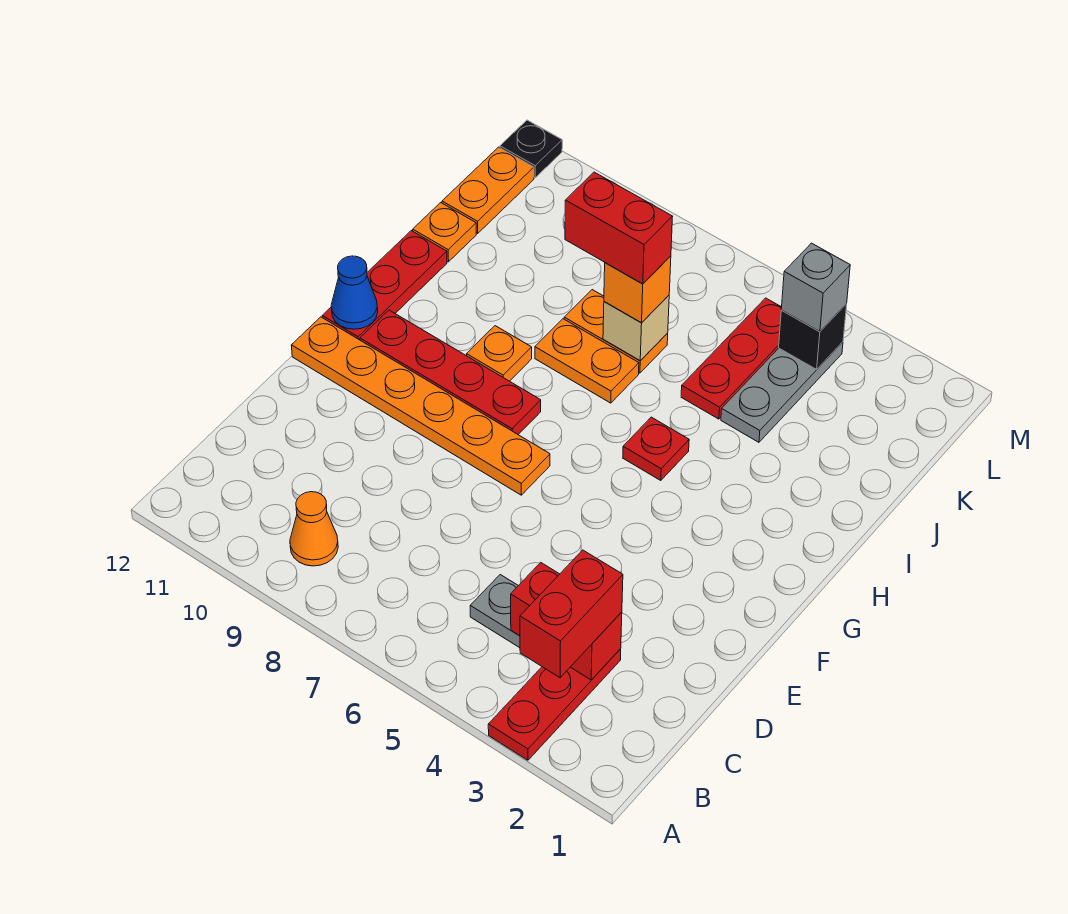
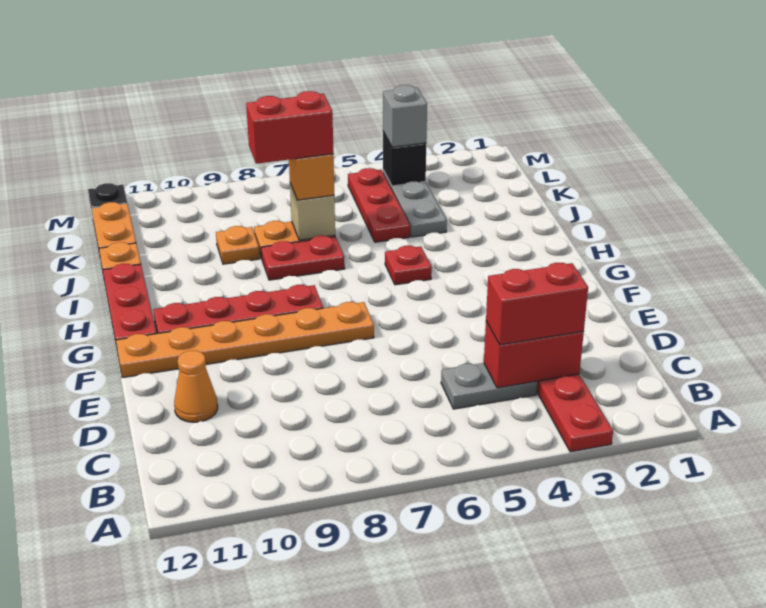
red 1x2 brick [520,550,623,678] -> red 1x2 brick turned to [486,262,588,345]
orange 1x1 cone [290,492,338,566] -> orange 1x1 cone moved to [174,351,218,422]
blue 1x1 cone [331,256,378,329] -> none
orange 1x1 plate [467,326,532,381] -> orange 1x1 plate moved to [216,226,260,264]
orange 1x2 plate [535,319,639,403] -> red 1x2 plate [261,236,345,280]

